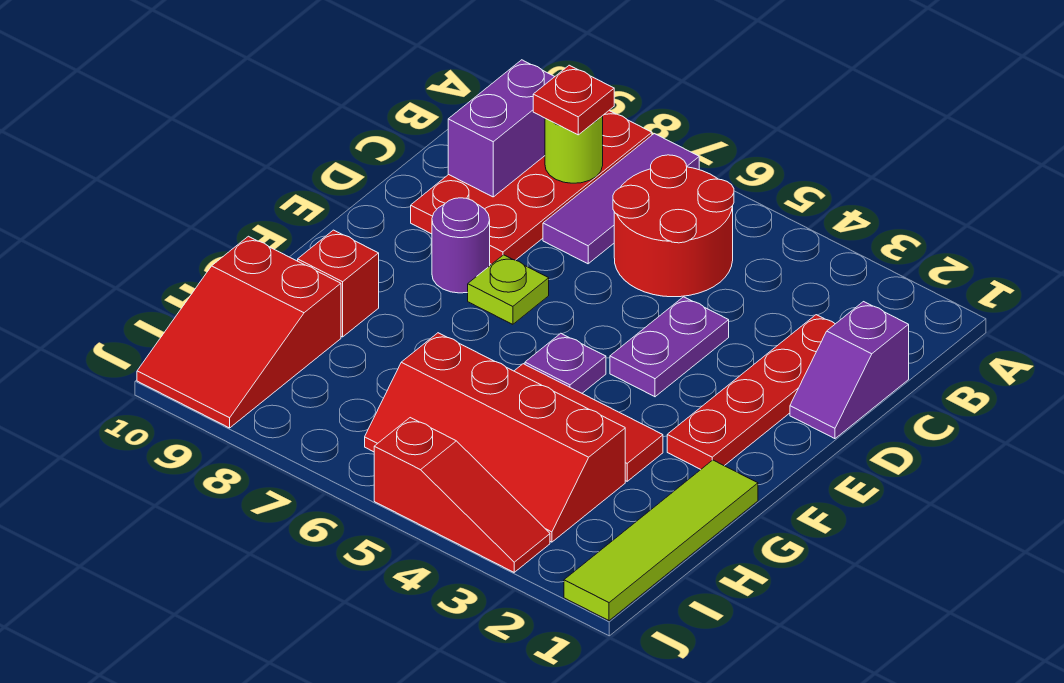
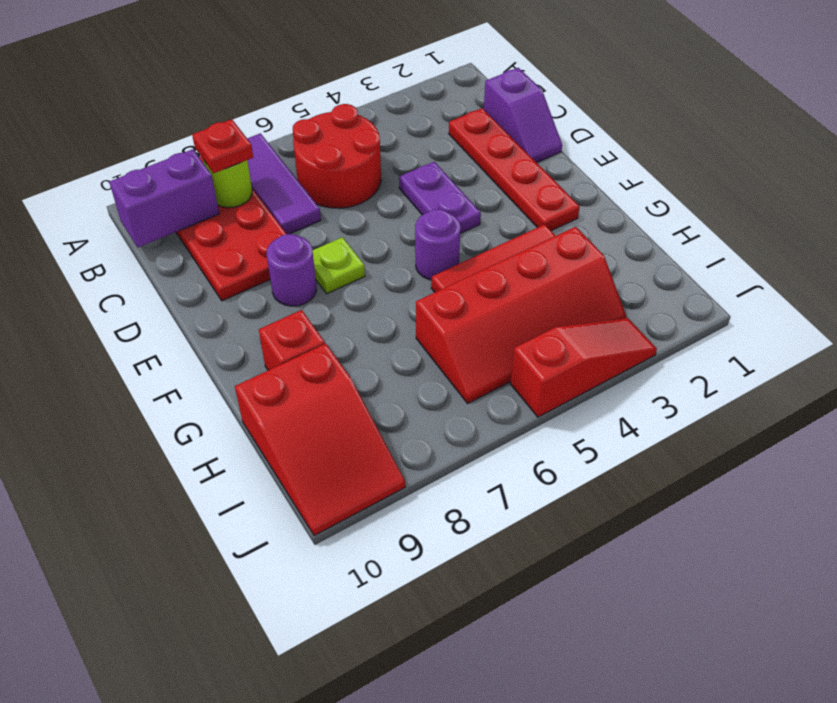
purple 1x2 brick [448,60,555,197] -> purple 1x2 brick turned to [109,149,219,247]
purple 1x1 plate [525,333,606,393] -> purple 1x1 round brick [415,209,460,280]
lime 1x4 tile [564,460,758,621] -> none

